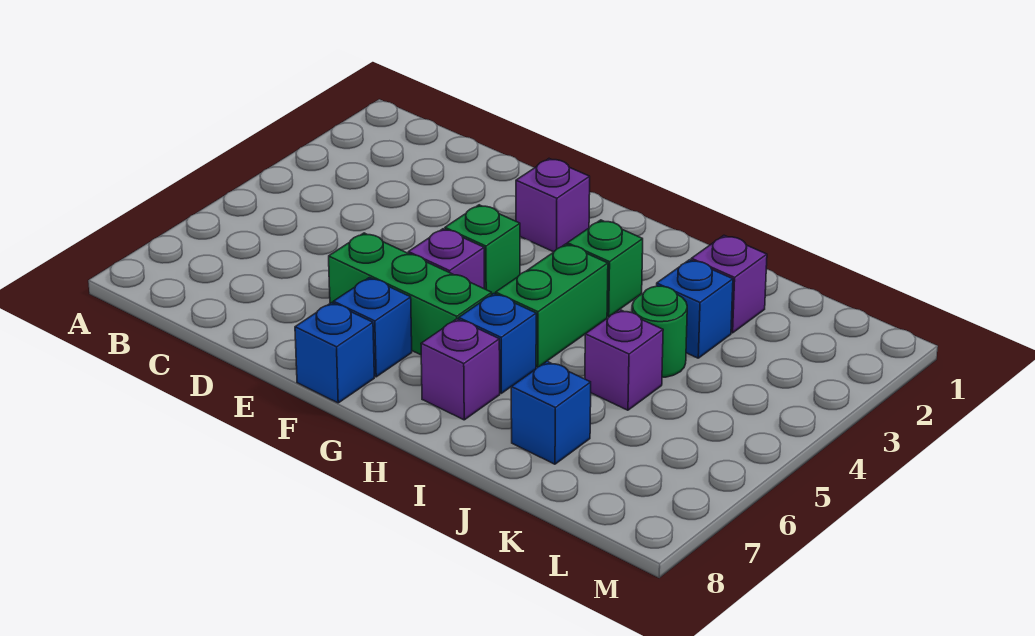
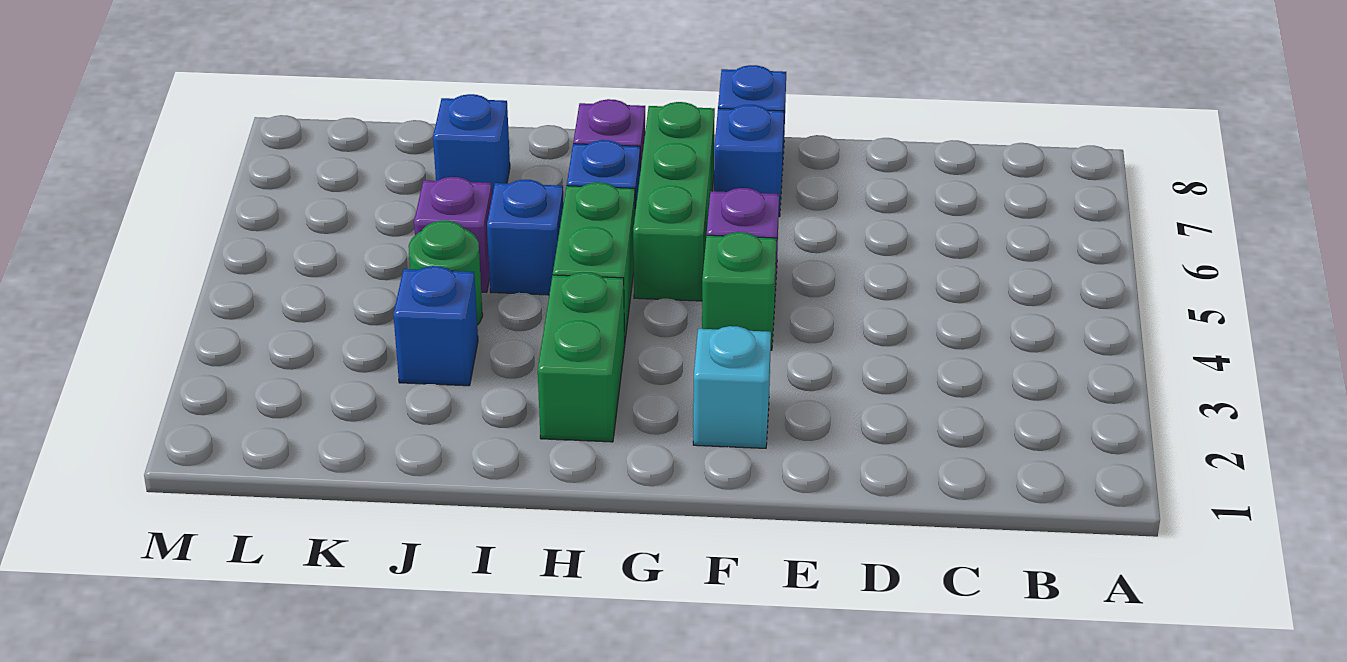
green 1x3 brick [329,233,492,355] -> green 1x3 brick turned to [633,102,715,301]
purple 1x1 brick [516,159,590,252] -> cyan 1x1 brick [693,326,771,448]
green 1x1 brick [567,220,643,317] -> green 1x2 brick [538,272,625,442]
none -> blue 1x1 brick [487,180,564,295]
purple 1x1 brick [691,235,767,333] -> none

